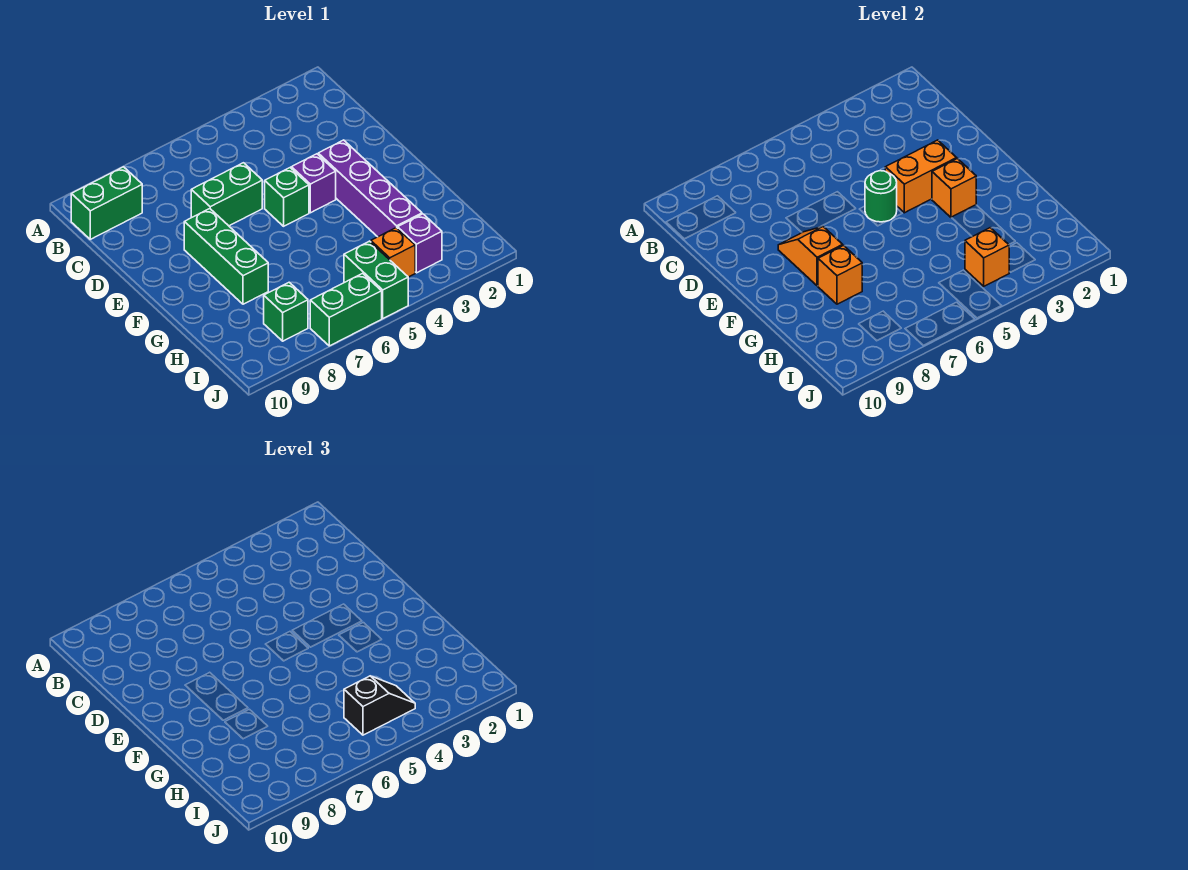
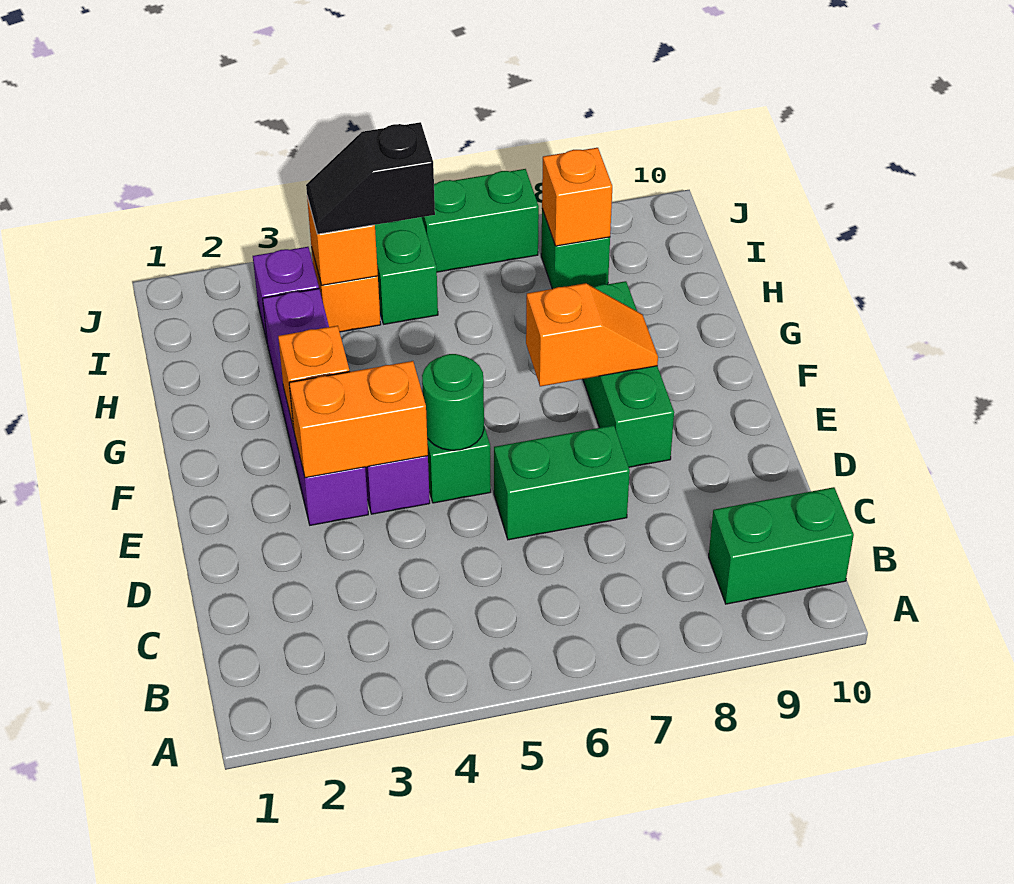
orange 1x2 slope [778,227,843,286] -> orange 1x2 slope turned to [526,283,658,386]
orange 1x1 brick [818,245,862,304] -> orange 1x1 brick moved to [542,148,612,246]

